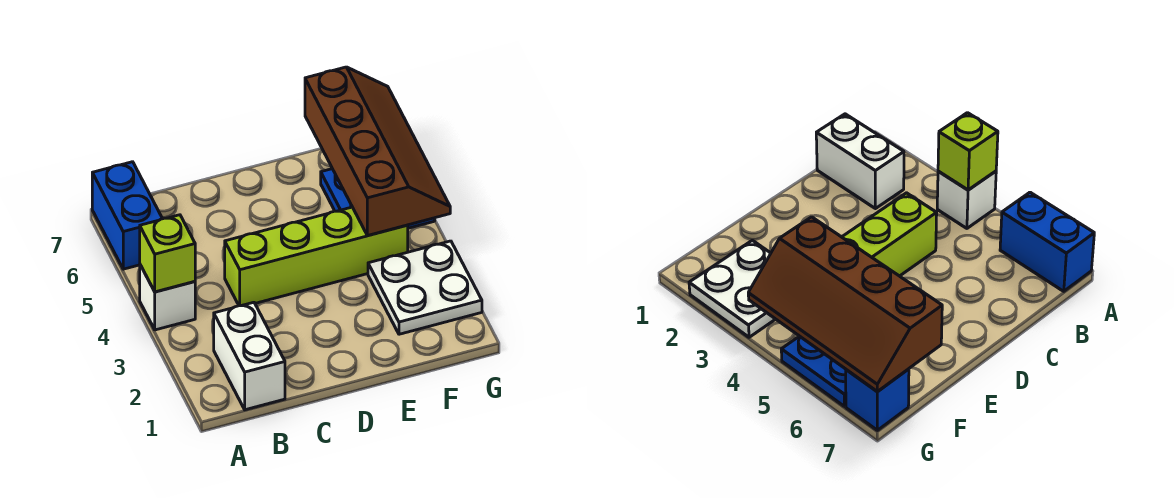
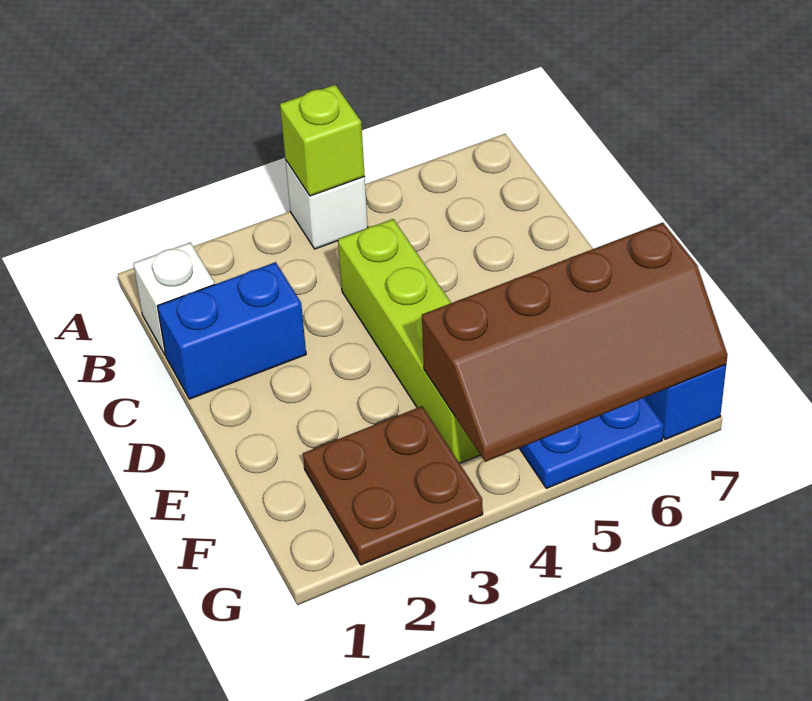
blue 1x2 brick [92,162,162,269] -> blue 1x2 brick moved to [158,262,306,399]
white 1x2 brick [214,302,285,410] -> white 1x1 brick [133,242,215,355]
white 2x2 plate [368,241,482,334] -> brown 2x2 plate [303,406,483,565]

